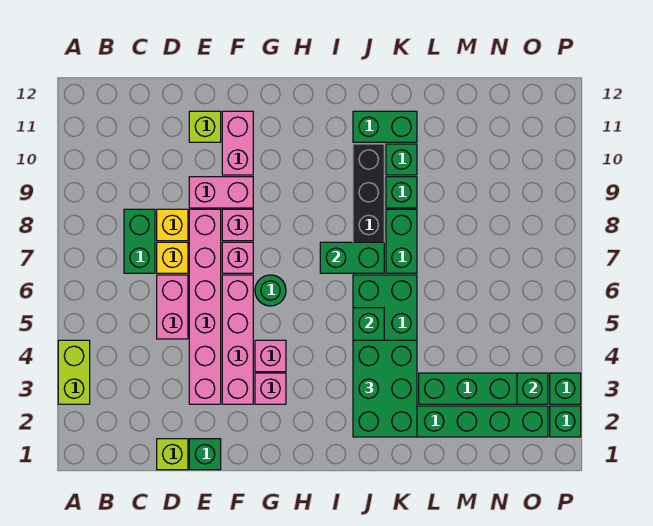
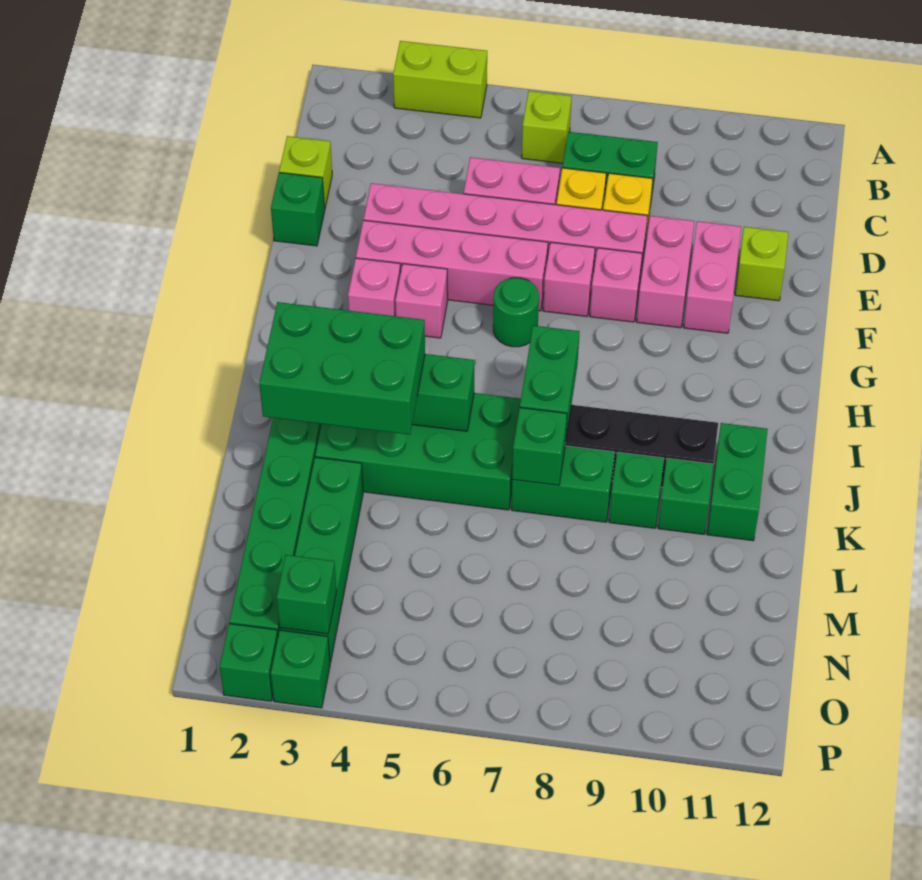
none -> lime 1x1 brick [522,91,572,163]
pink 1x2 brick [222,111,253,175] -> pink 1x2 brick turned to [684,221,741,333]
none -> green 1x1 brick [512,408,567,485]

